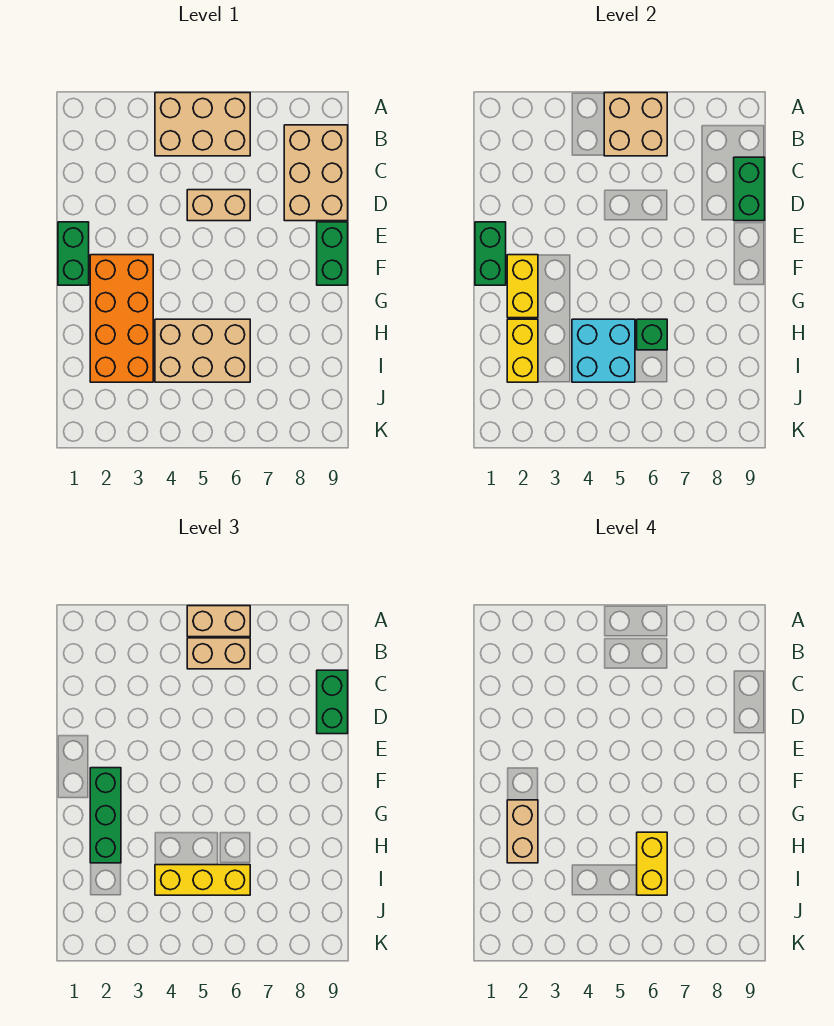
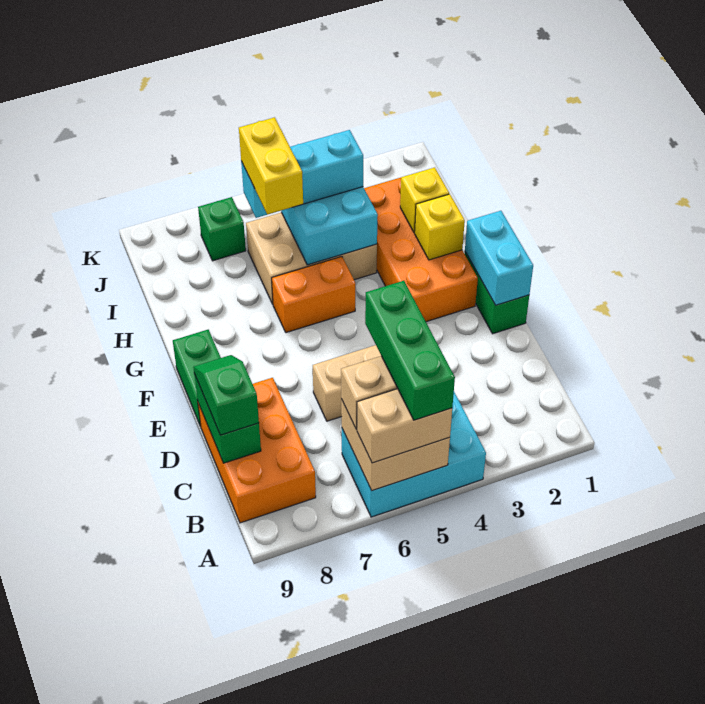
tan 2x3 brick [155,93,250,156] -> cyan 2x3 brick [342,392,486,517]
tan 2x3 brick [284,125,348,221] -> orange 2x3 brick [198,378,316,523]
green 1x2 brick [317,670,348,734] -> green 1x2 slope [193,355,259,435]
green 1x2 brick [475,222,506,285] -> cyan 1x2 brick [465,211,533,305]
yellow 1x2 brick [507,255,538,318] -> yellow 1x1 brick [415,194,465,260]
green 1x3 brick [90,768,121,863] -> green 1x3 brick moved to [365,281,455,420]
tan 1x2 brick [507,800,538,863] -> none
none -> orange 1x2 brick [272,257,355,333]
yellow 1x2 brick [507,319,538,382] -> yellow 1x1 brick [400,168,449,233]
green 1x1 brick [637,319,667,350] -> green 1x1 brick moved to [198,197,246,261]
yellow 1x3 brick [155,865,250,895] -> cyan 1x3 brick [241,130,363,218]

